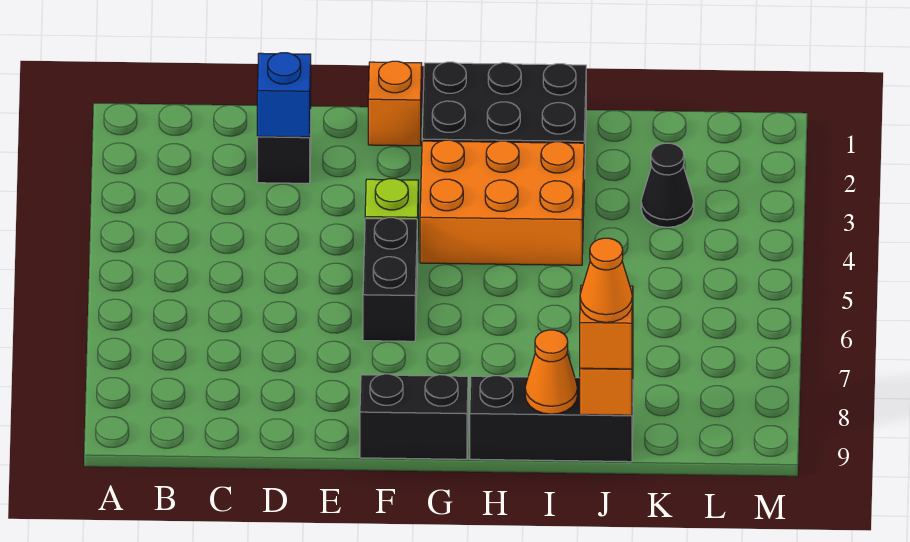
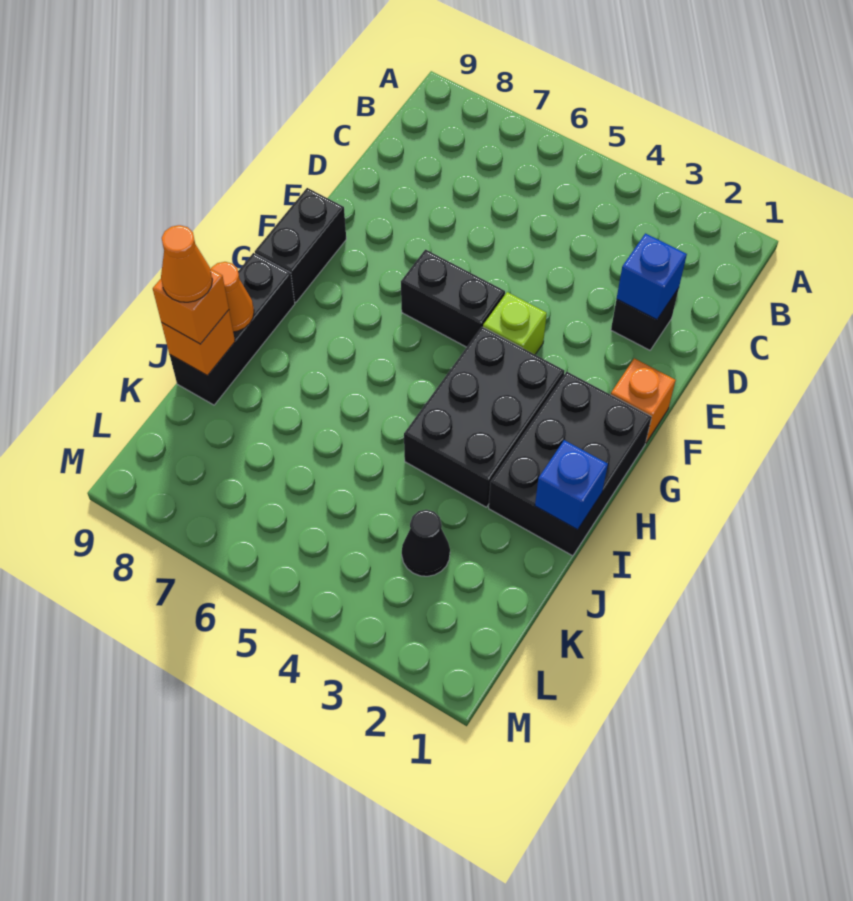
orange 2x3 brick [420,140,584,265] -> black 2x3 brick [404,327,564,507]
none -> blue 1x1 brick [535,440,608,530]

